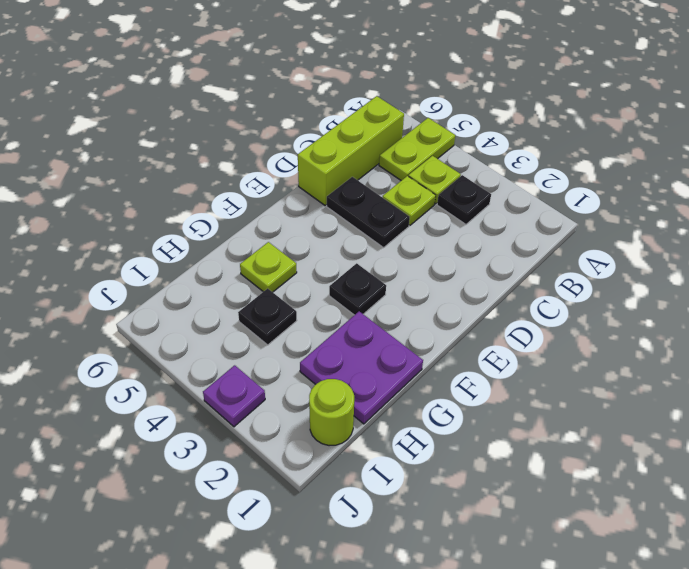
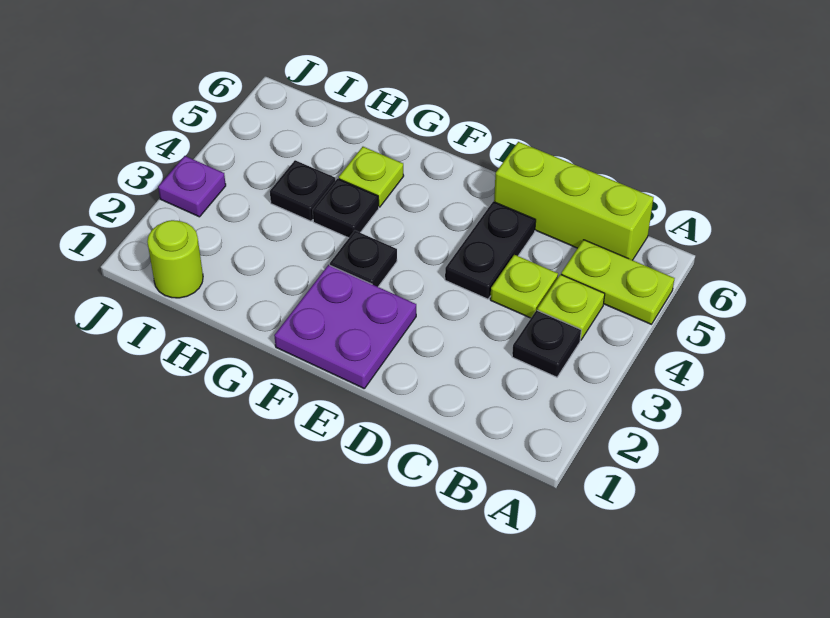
purple 2x2 plate [300,311,423,424] -> purple 2x2 plate moved to [274,265,416,388]
none -> black 1x1 plate [313,179,379,238]

